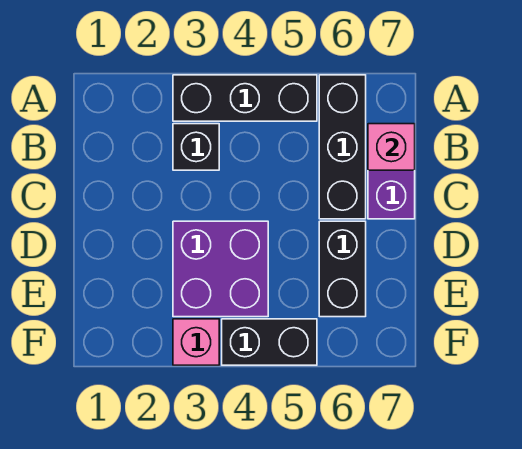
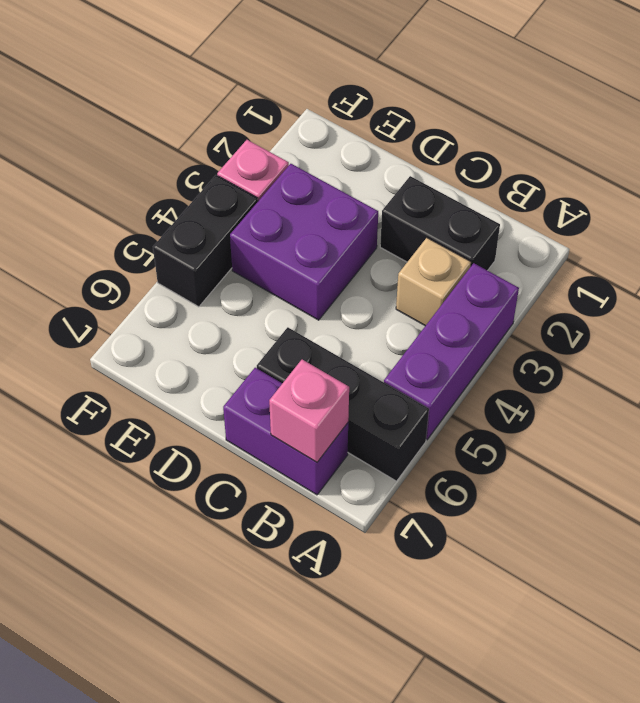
black 1x3 brick [173,75,317,121] -> purple 1x3 brick [384,263,519,439]
black 1x1 brick [173,124,219,170] -> tan 1x1 brick [396,238,471,326]
black 1x2 brick [319,221,366,317] -> black 1x2 brick moved to [380,176,500,271]

